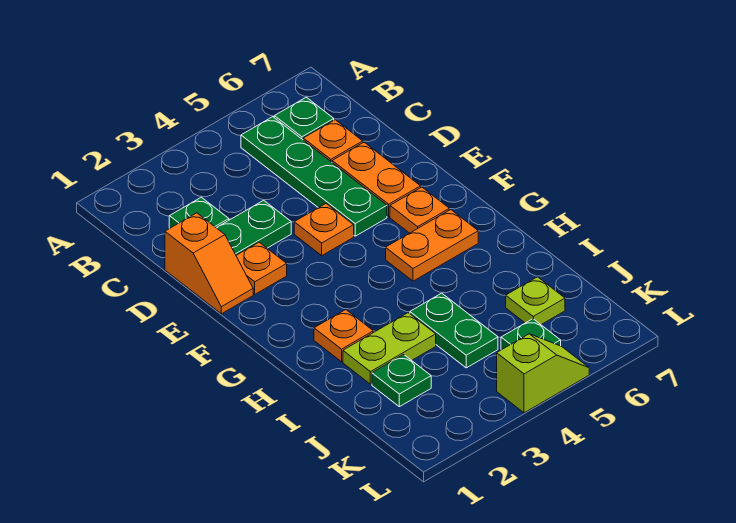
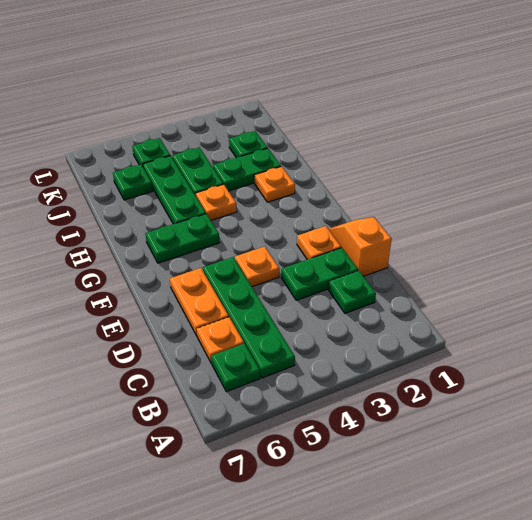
orange 1x1 plate [390,187,449,233] -> orange 1x1 plate moved to [196,184,237,220]
orange 1x2 plate [386,210,478,281] -> green 1x2 plate [145,214,219,263]
none -> green 1x3 plate [143,156,206,224]
lime 1x2 plate [343,313,436,384] -> green 1x2 plate [213,148,281,191]
lime 1x1 plate [506,277,565,325] -> green 1x1 plate [113,164,153,200]
lime 1x2 slope [497,334,589,413] -> none

